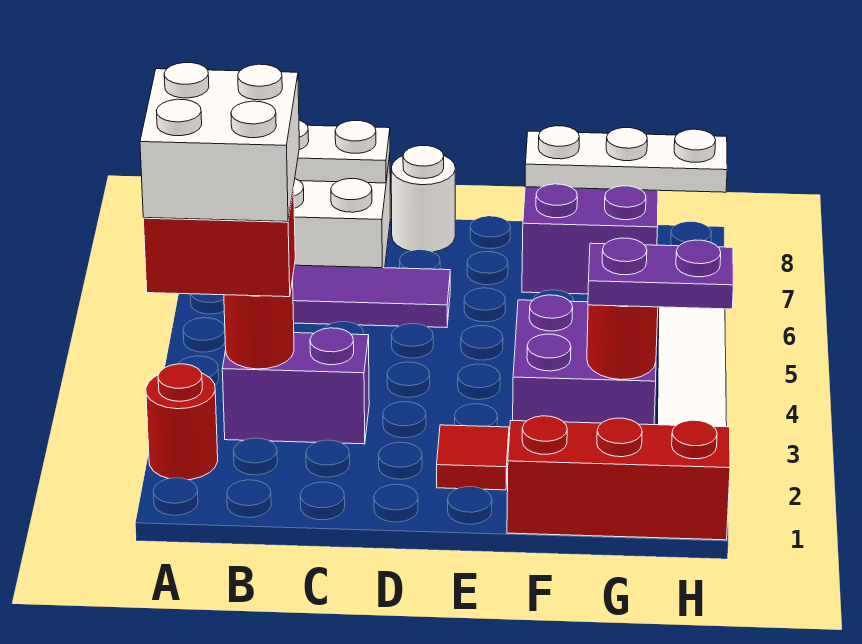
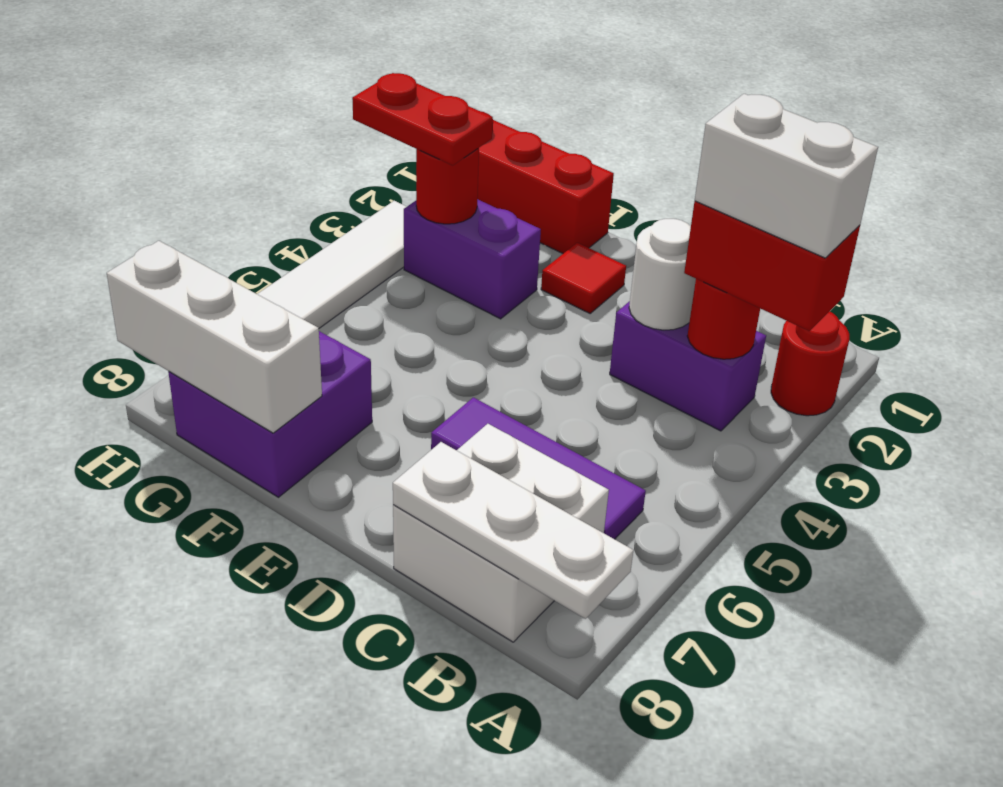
white 2x2 brick [140,63,299,222] -> white 1x2 brick [695,94,878,258]
white 1x1 round brick [391,146,455,252] -> white 1x1 round brick moved to [629,219,696,330]
purple 2x2 brick [513,295,656,425] -> purple 1x2 brick [404,199,541,319]
white 1x3 plate [525,126,727,192] -> white 1x3 brick [107,241,322,433]
purple 1x2 plate [588,238,734,309] -> red 1x2 plate [352,73,493,165]

